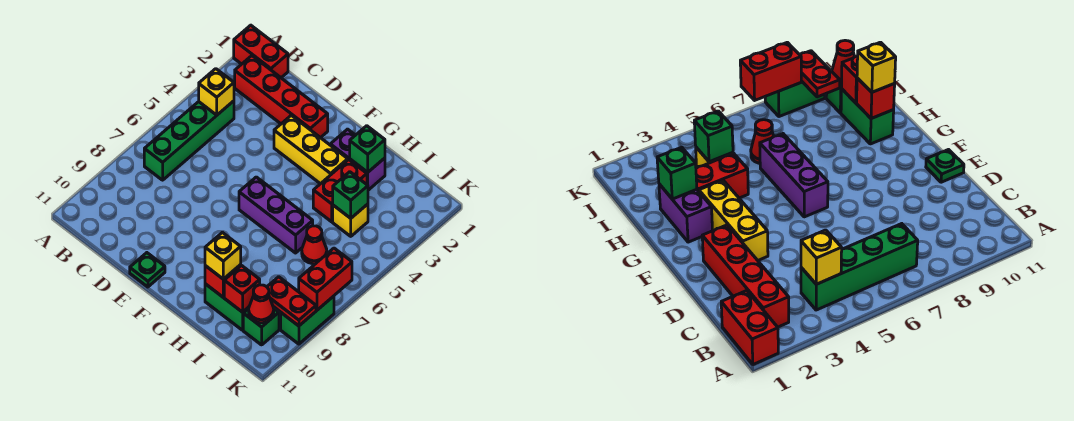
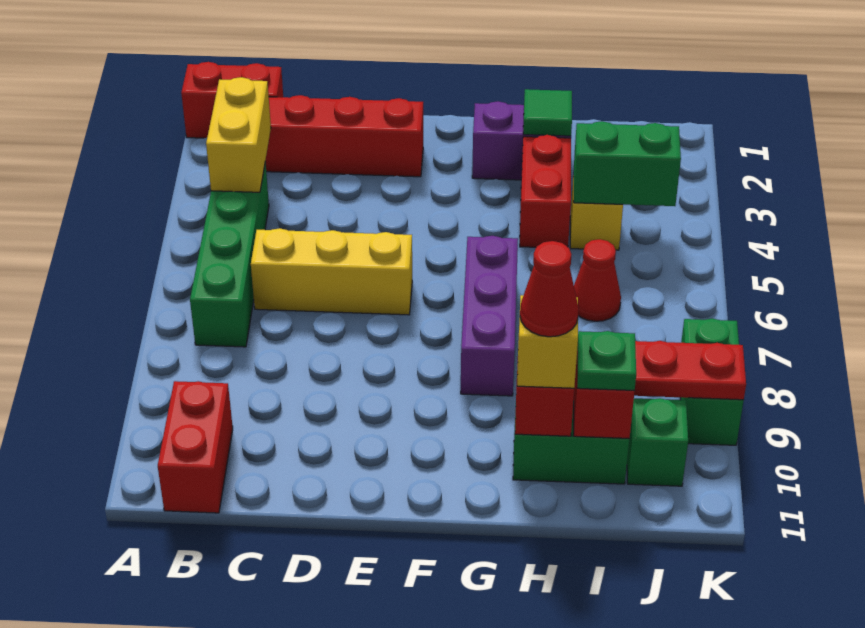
yellow 1x1 brick [199,69,234,115] -> yellow 1x2 brick [206,77,271,192]
yellow 1x3 brick [274,115,348,184] -> yellow 1x3 brick moved to [251,228,412,315]
green 1x1 plate [130,253,165,287] -> green 1x1 plate moved to [577,331,636,390]
purple 1x3 brick [239,177,313,253] -> purple 1x3 brick turned to [461,236,518,396]
green 1x1 brick [350,126,385,172] -> green 1x1 tile [523,89,572,136]
green 1x1 brick [333,172,368,218] -> green 1x2 brick [573,121,681,206]
red 1x1 cone [249,285,274,323] -> red 1x1 cone moved to [520,241,579,337]
red 1x2 brick [299,248,352,310] -> red 1x2 brick moved to [158,381,233,513]

